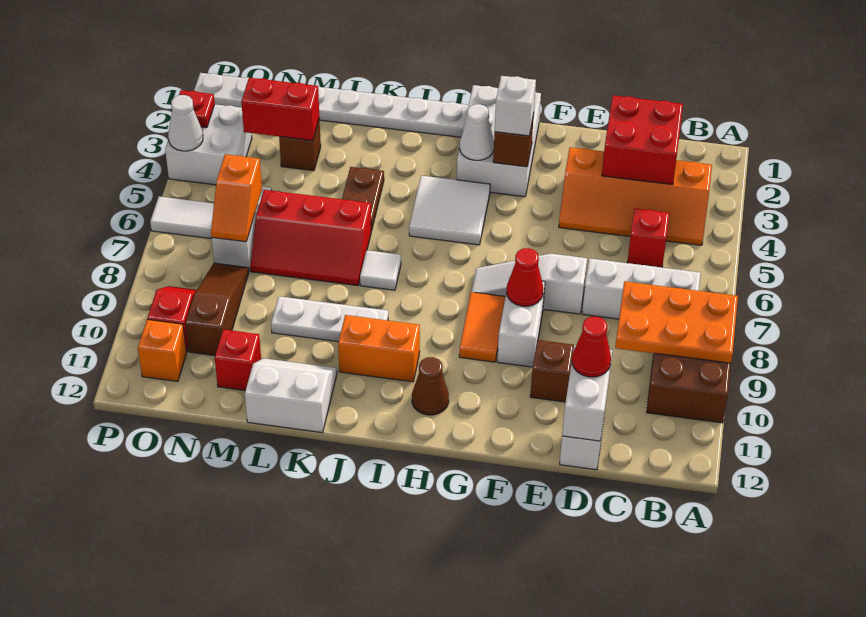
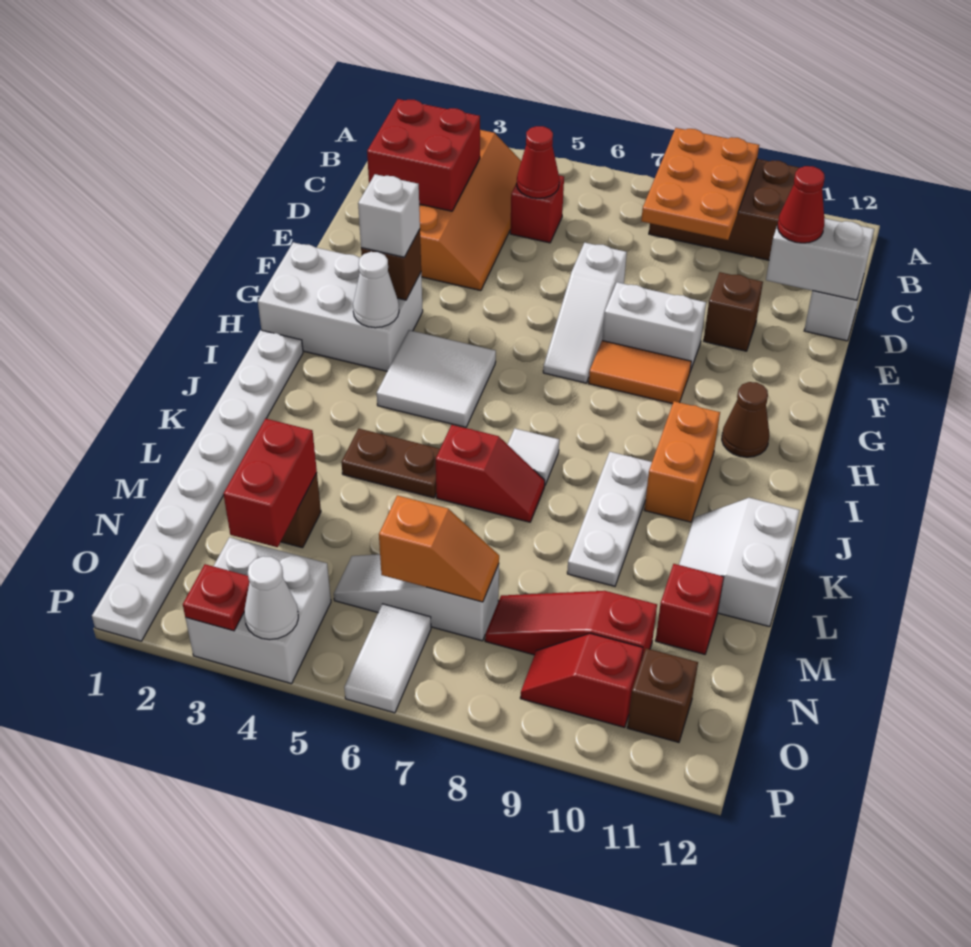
white 1x3 brick [582,258,701,319] -> none
red 1x1 cone [507,248,543,306] -> red 1x1 cone moved to [517,126,559,198]
red 2x3 slope [250,190,371,286] -> red 1x2 slope [436,425,545,522]
brown 1x3 slope [185,263,249,356] -> red 1x3 slope [485,591,657,658]
orange 1x1 brick [138,319,187,381] -> brown 1x1 brick [627,648,698,742]

